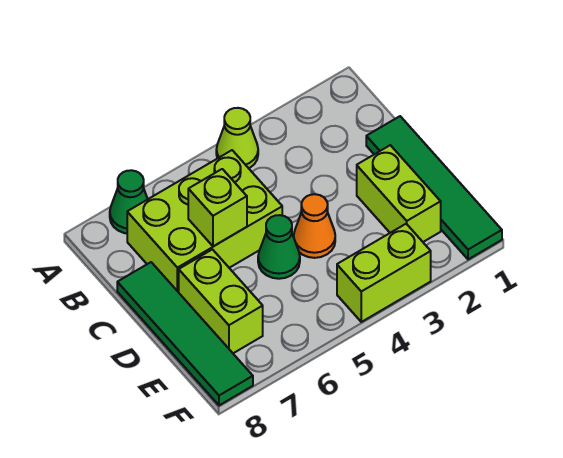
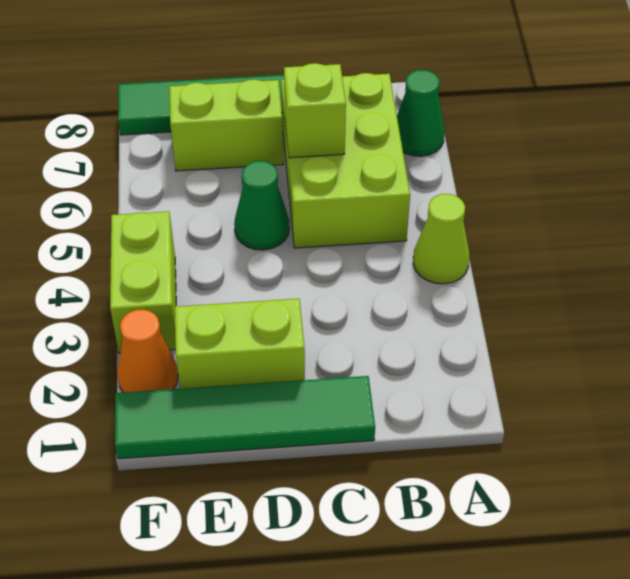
orange 1x1 cone [294,194,335,258] -> orange 1x1 cone moved to [117,309,178,393]

